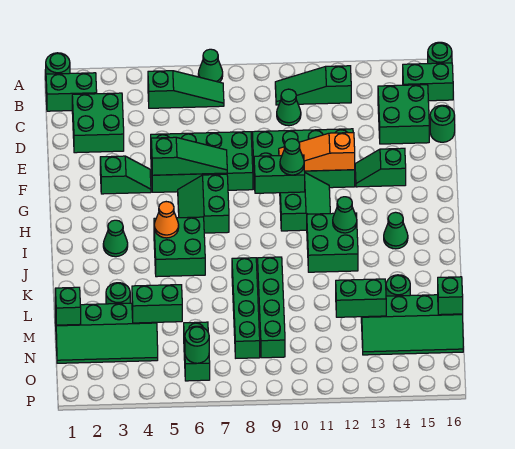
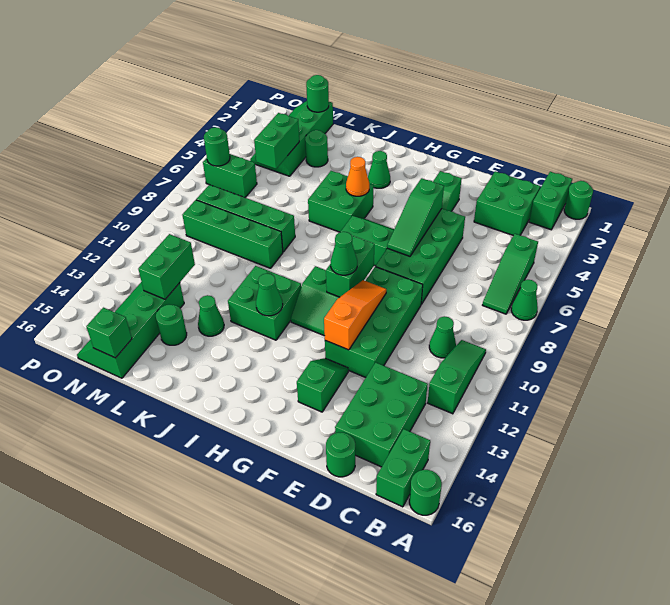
green 2x2 brick [378,85,429,144] -> green 2x3 brick [335,363,428,467]
green 1x1 cone [384,212,408,249] -> green 1x1 cone moved to [198,295,224,336]
green 1x1 brick [55,287,81,325] -> green 1x1 round brick [306,75,329,112]

